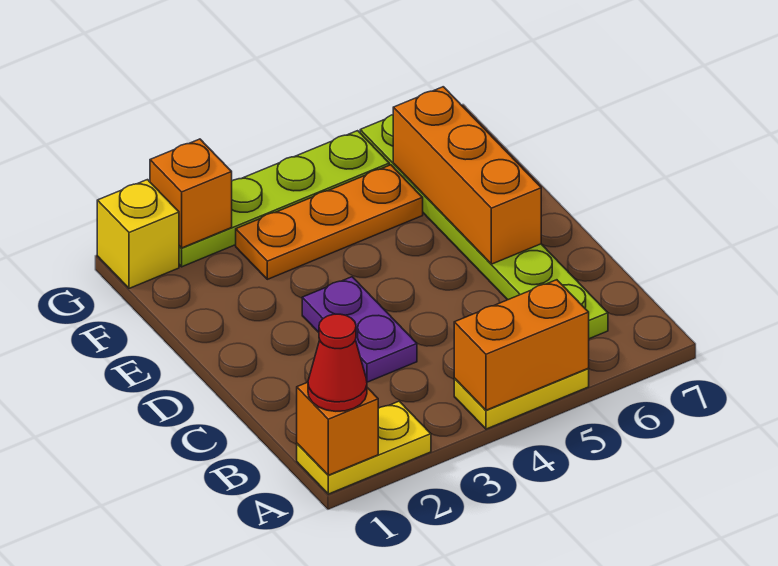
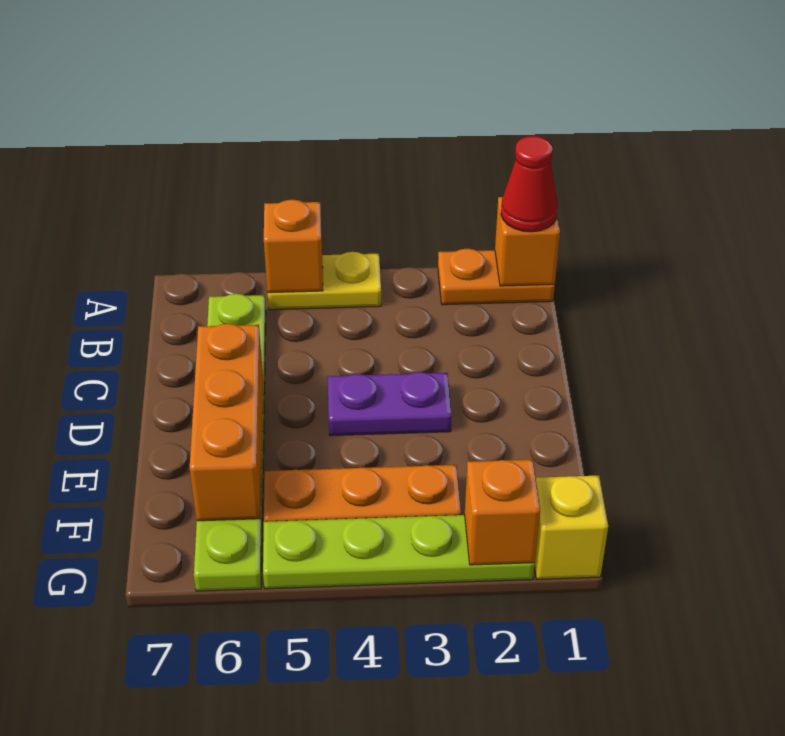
yellow 1x2 plate [297,401,431,494] -> orange 1x2 plate [438,249,555,305]
orange 1x2 brick [454,280,589,410] -> orange 1x1 brick [264,200,323,293]
purple 1x2 plate [302,277,417,382] -> purple 1x2 plate turned to [328,372,452,436]

